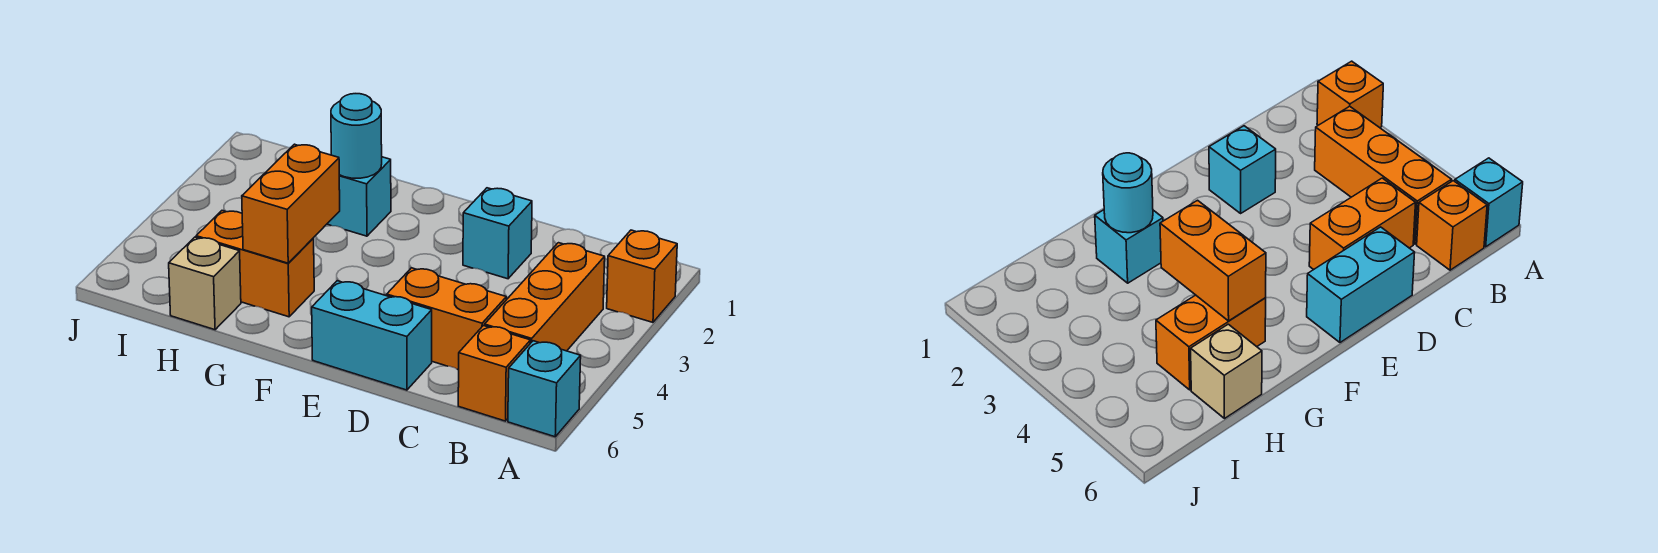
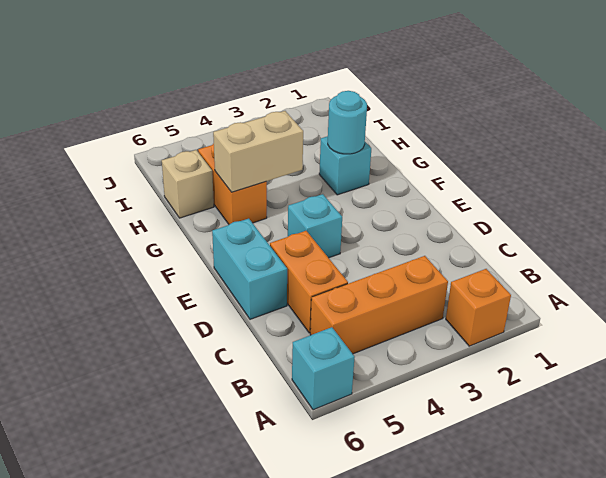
orange 1x1 brick [458,326,531,421] -> none
cyan 1x1 brick [463,188,532,279] -> cyan 1x1 brick moved to [288,194,342,258]
orange 1x2 brick [242,144,340,263] -> tan 1x2 brick [213,111,303,192]

